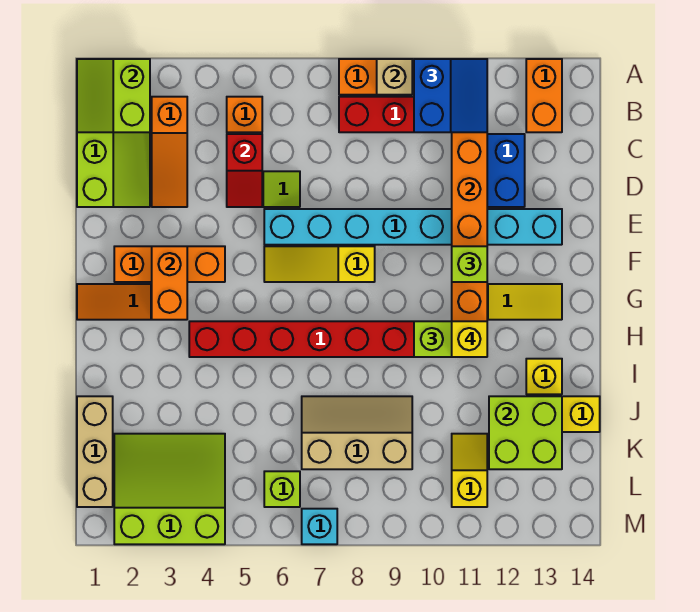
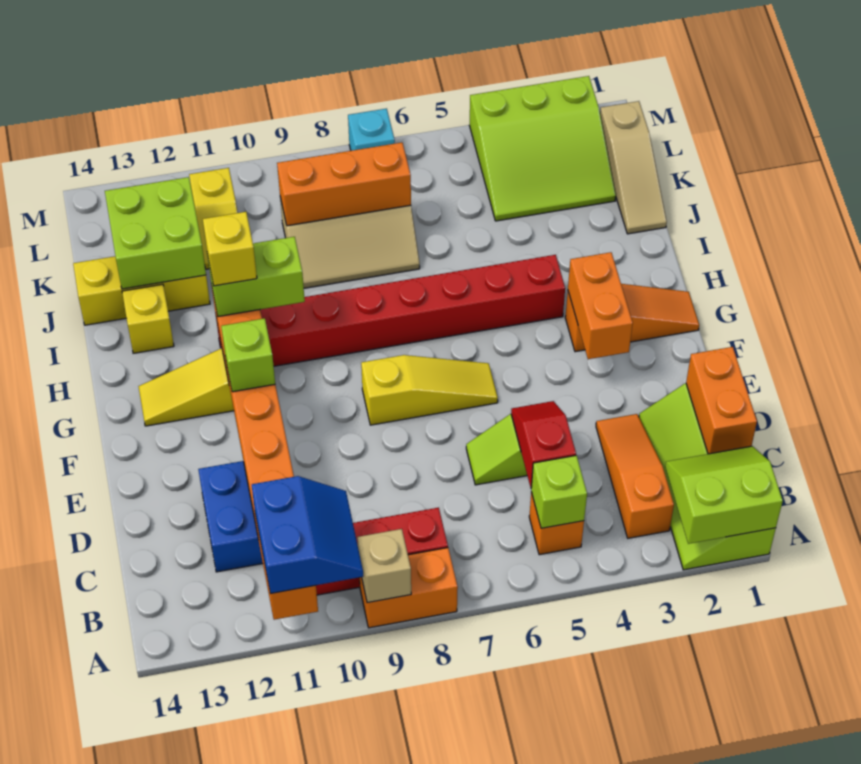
lime 2x2 slope [77,59,150,132] -> lime 2x2 slope turned to [665,446,783,544]
blue 2x2 slope [414,59,487,132] -> blue 2x2 slope turned to [252,476,363,594]
orange 1x2 brick [526,59,562,132] -> orange 1x2 brick moved to [686,347,757,454]
cyan 1x8 brick [264,209,562,245] -> none
orange 1x3 brick [114,246,225,282] -> orange 1x3 brick moved to [277,143,411,226]
tan 1x3 brick [77,396,113,507] -> tan 1x3 slope [600,101,667,234]
lime 1x1 brick [264,471,300,507] -> lime 1x1 brick moved to [531,455,587,528]

